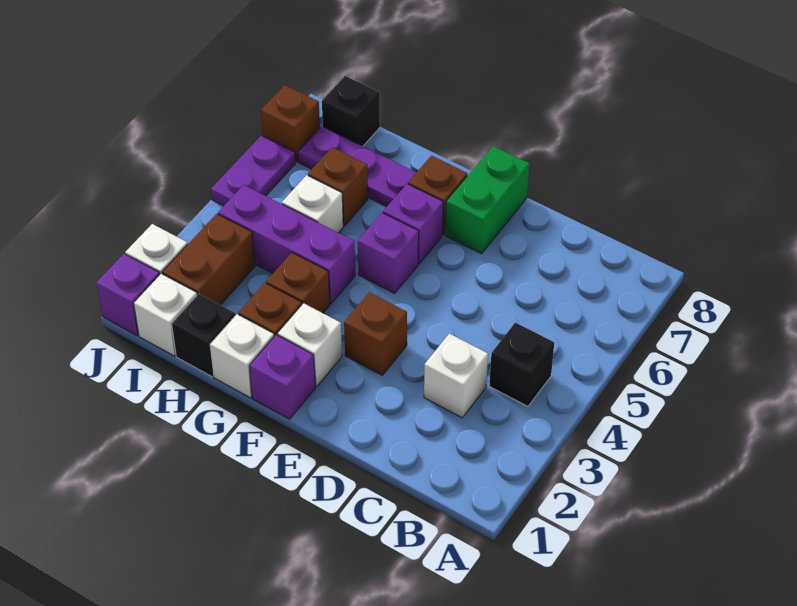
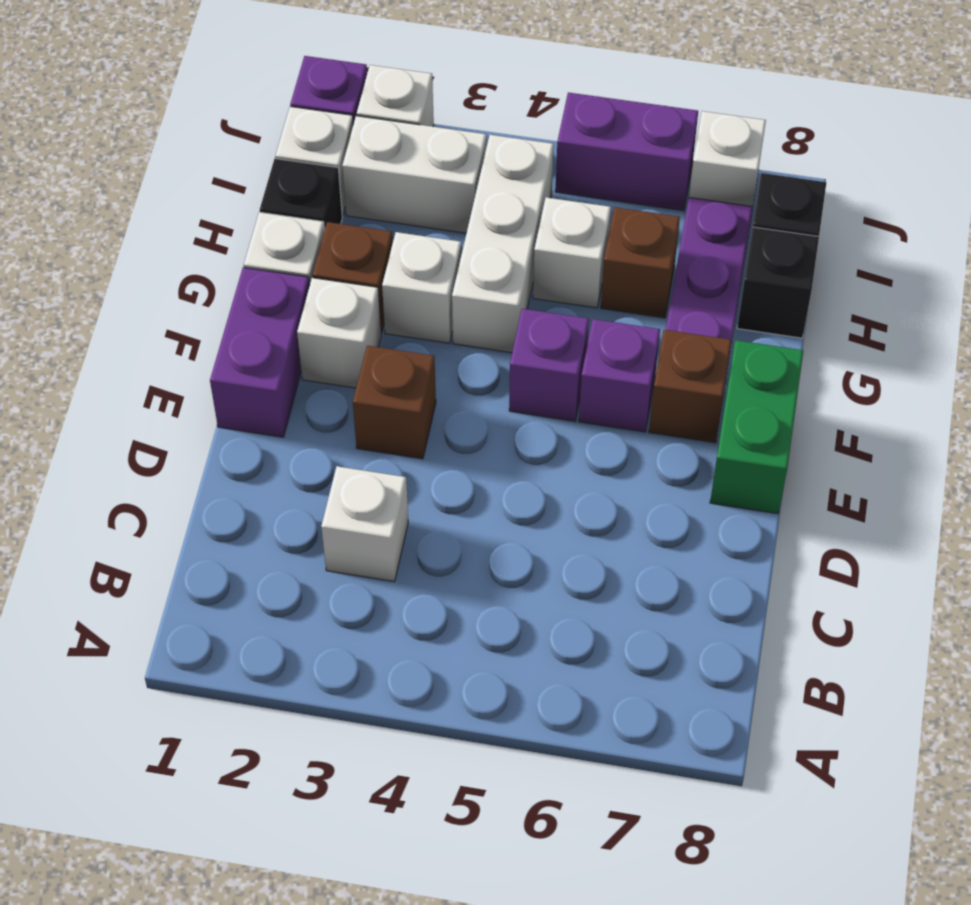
black 1x1 brick [489,322,554,406] -> black 1x1 brick moved to [737,227,819,338]
green 1x2 brick [445,146,529,254] -> green 1x2 brick turned to [710,340,803,514]
purple 1x1 brick [249,335,315,419] -> purple 1x2 brick [210,267,309,437]
brown 1x1 brick [266,253,330,313] -> white 1x1 brick [382,232,461,343]
purple 1x3 brick [218,185,355,304] -> white 1x3 brick [452,135,554,353]
brown 1x2 brick [162,214,255,305] -> white 1x2 brick [342,116,486,233]
purple 1x2 plate [211,136,296,206] -> purple 1x2 brick [555,93,698,211]
brown 1x1 brick [261,85,320,162] -> white 1x1 brick [689,111,766,207]

